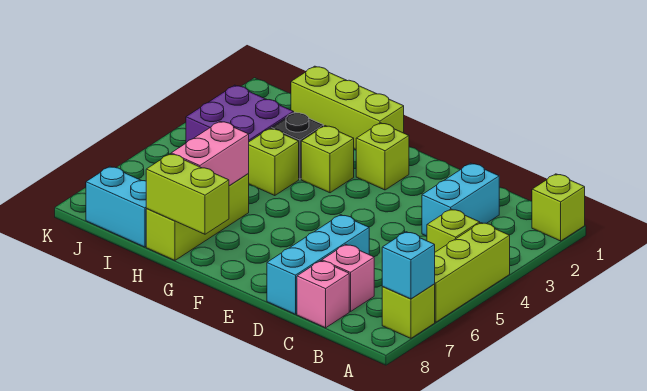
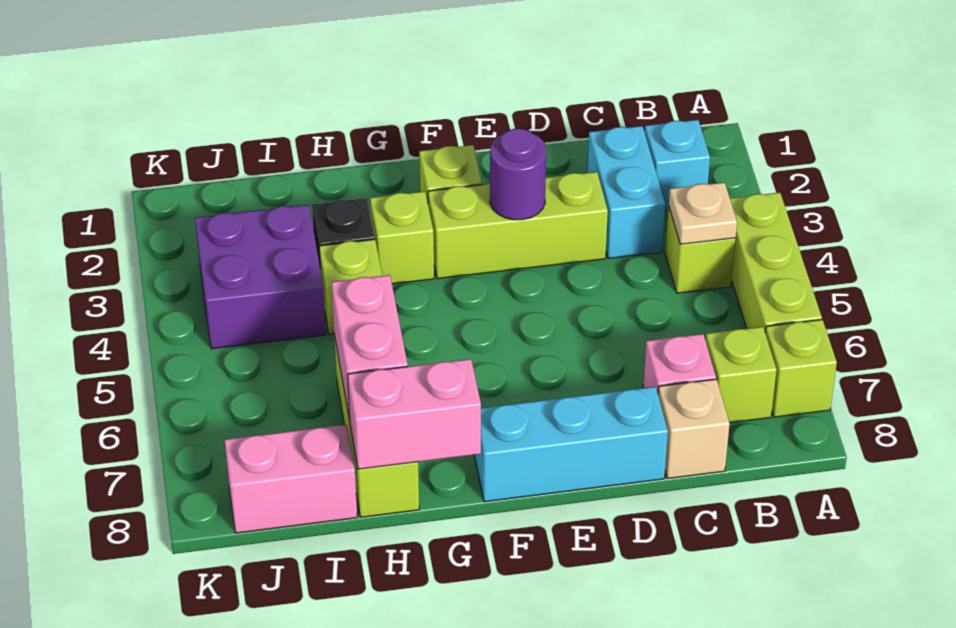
lime 1x1 brick [532,174,585,241] -> lime 1x1 brick moved to [706,327,776,423]
cyan 1x1 brick [382,232,435,299] -> cyan 1x1 brick moved to [645,120,710,210]
none -> tan 1x1 plate [669,182,737,244]
pink 1x1 brick [297,261,349,328] -> tan 1x1 brick [658,379,730,478]
cyan 1x3 brick [267,215,369,314] -> cyan 1x3 brick turned to [474,387,668,502]
none -> purple 1x1 round brick [490,128,546,220]
lime 1x3 brick [291,66,404,150] -> lime 1x3 brick moved to [428,172,608,279]
lime 1x2 brick [146,154,229,234] -> pink 1x2 brick [348,359,481,469]
cyan 1x2 brick [86,166,147,247] -> pink 1x2 brick [225,425,357,533]

